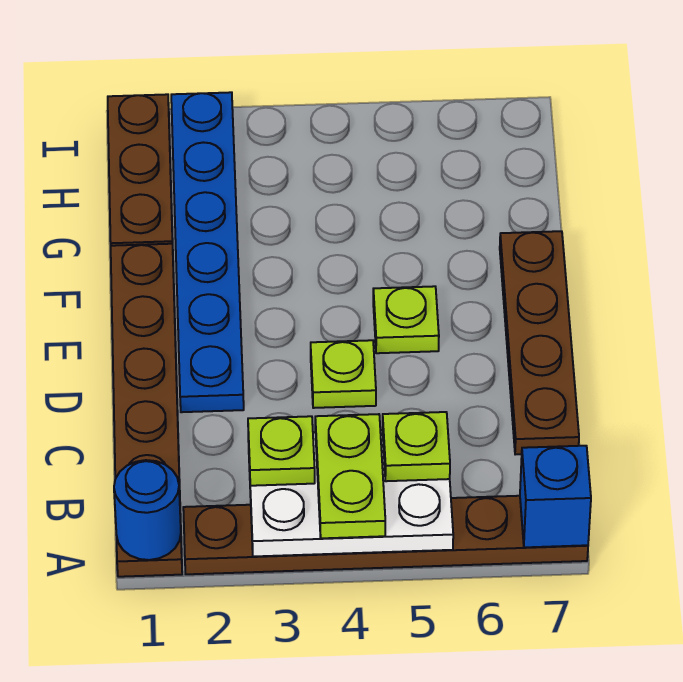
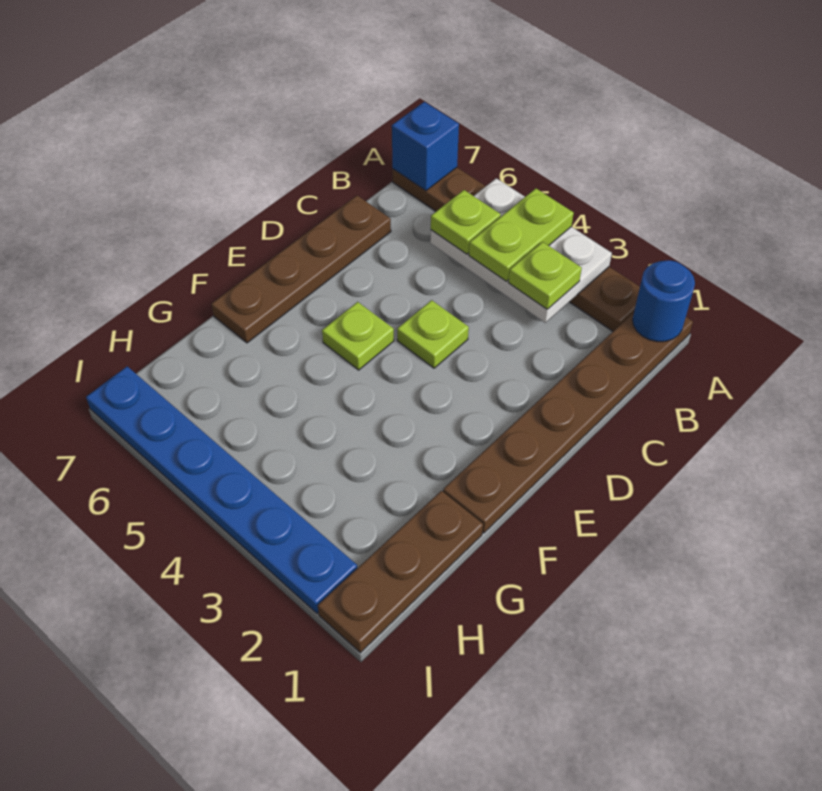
blue 1x6 plate [171,92,244,412] -> blue 1x6 plate turned to [86,366,357,613]

